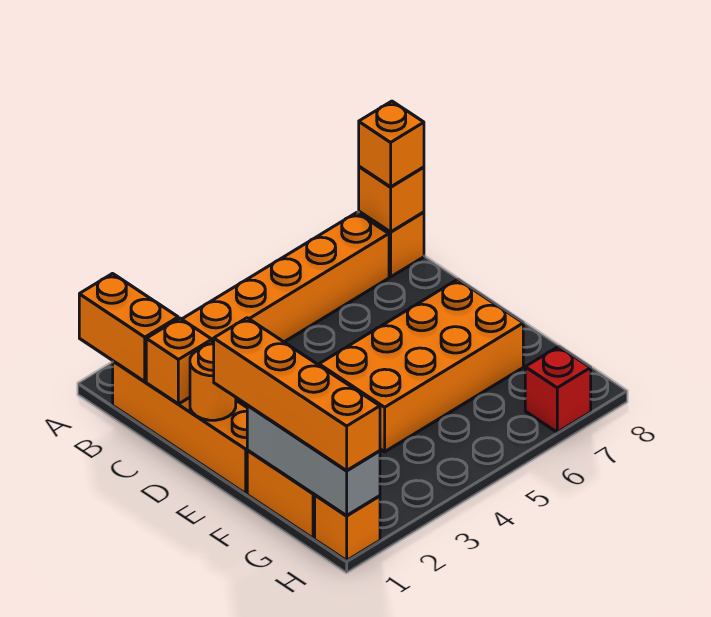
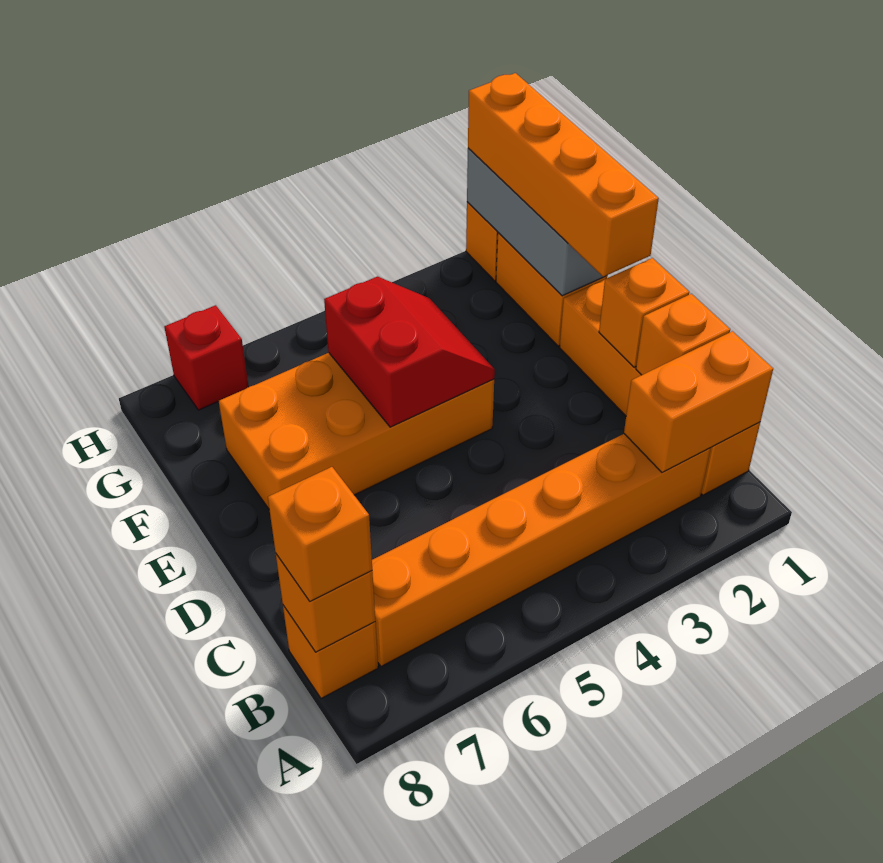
orange 1x2 brick [79,274,178,382] -> orange 1x2 brick turned to [624,331,773,472]
orange 1x1 round brick [190,344,236,420] -> orange 1x1 brick [599,258,689,367]
none -> red 2x2 slope [324,277,495,427]

